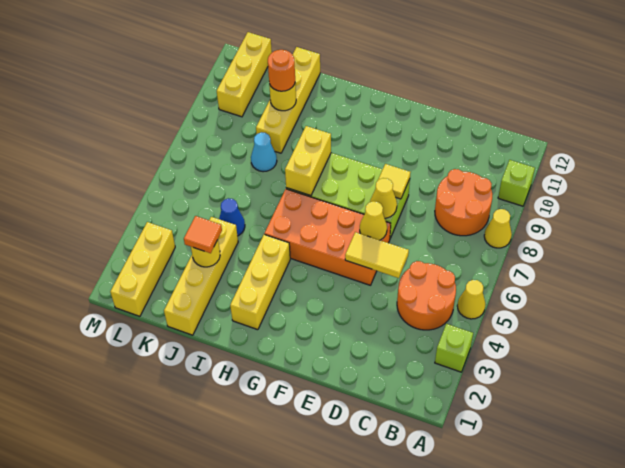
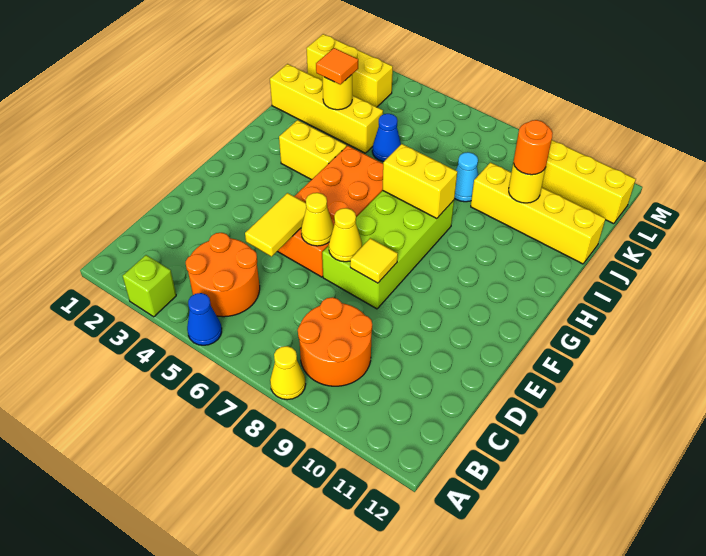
yellow 1x1 cone [457,280,486,319] -> blue 1x1 cone [187,293,222,345]
lime 1x1 brick [498,160,535,206] -> none
yellow 1x3 brick [230,234,290,330] -> yellow 1x2 brick [279,120,346,180]

